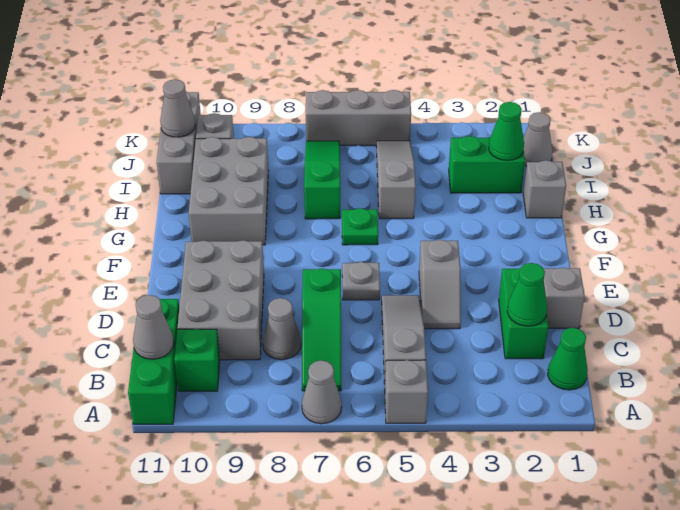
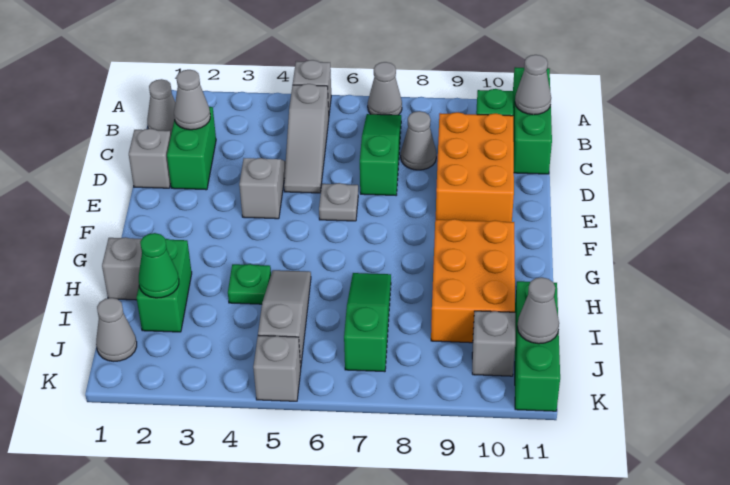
green 1x1 cone [548,328,588,390] -> grey 1x1 cone [147,79,175,133]
green 1x1 cone [507,263,547,326] -> grey 1x1 cone [174,70,210,130]
grey 2x3 brick [177,240,264,360] -> orange 2x3 brick [436,112,514,222]
green 1x1 plate [342,208,378,245] -> green 1x1 plate moved to [228,264,271,304]
grey 2x3 brick [189,137,269,245] -> orange 2x3 brick [431,219,515,343]
grey 1x3 slope [376,141,416,219] -> grey 1x3 slope turned to [258,270,311,366]
green 1x3 slope [304,141,340,219] -> green 1x3 slope turned to [344,273,391,372]
green 1x2 brick [449,136,525,193] -> green 1x2 brick turned to [137,239,192,332]
grey 1x3 brick [157,92,201,194] -> green 1x3 brick [515,281,560,411]
grey 1x3 brick [306,90,411,146] -> grey 1x1 brick [253,335,301,401]

